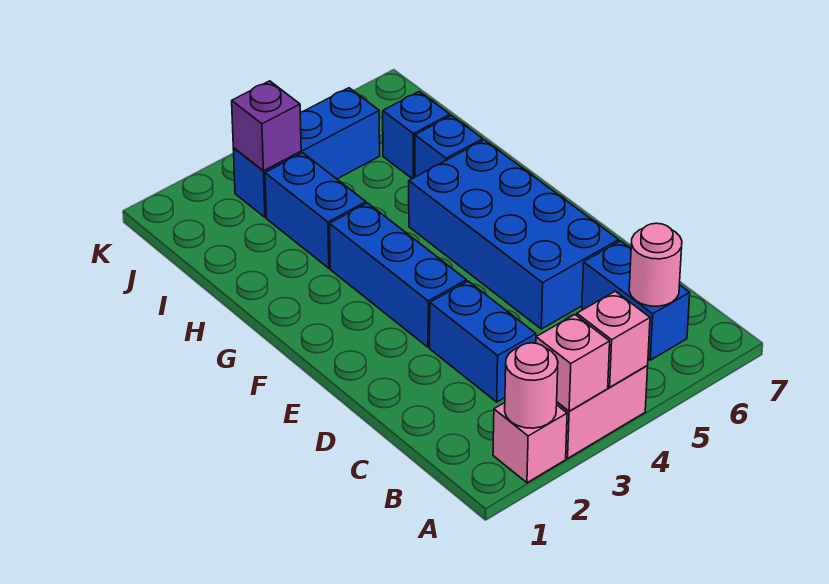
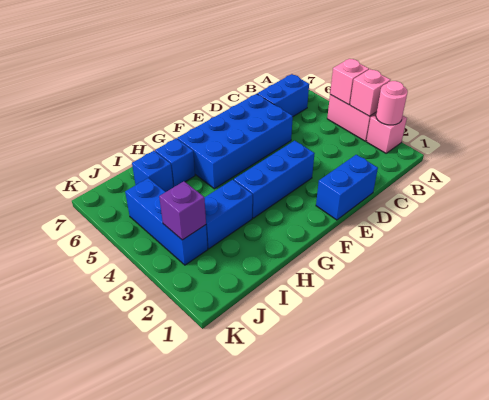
pink 1x1 round brick [629,223,682,306] -> none
blue 1x2 brick [430,281,536,402] -> blue 1x2 brick moved to [316,155,378,220]

